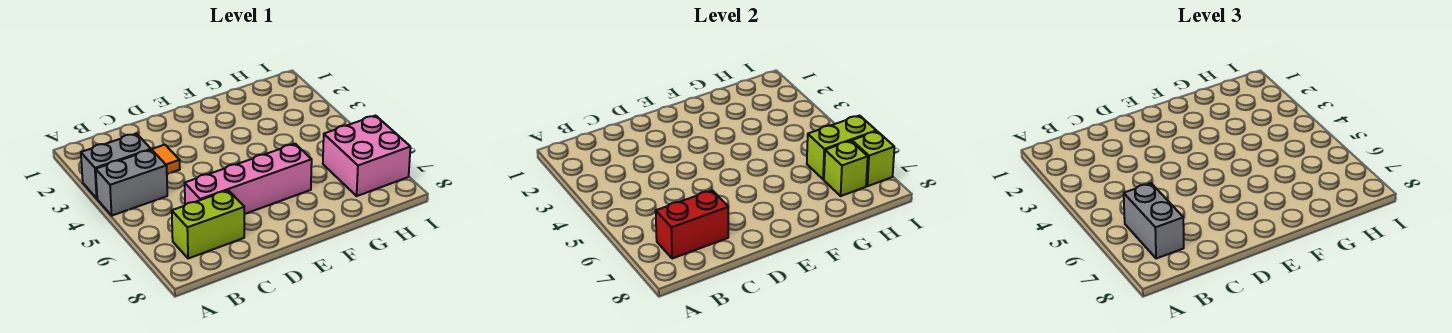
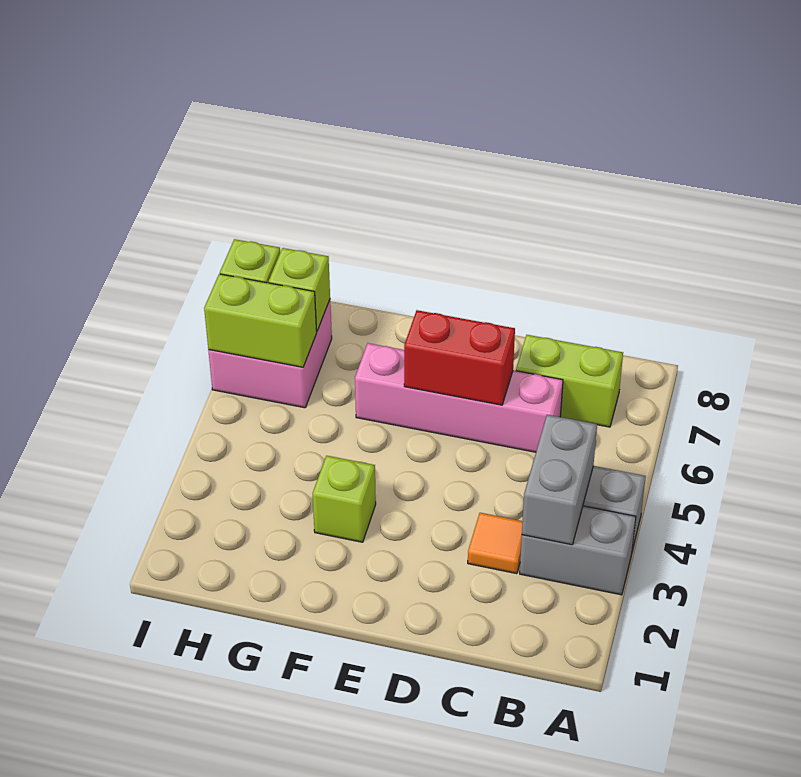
grey 1x2 brick [1124,183,1184,259] -> grey 1x2 brick moved to [522,415,597,545]
red 1x2 brick [656,190,728,259] -> red 1x2 brick moved to [404,310,515,405]
none -> lime 1x1 brick [313,456,376,542]

